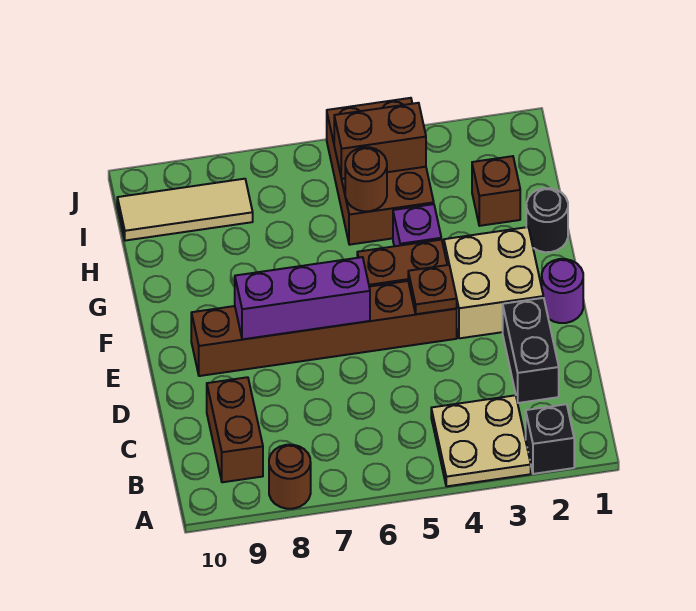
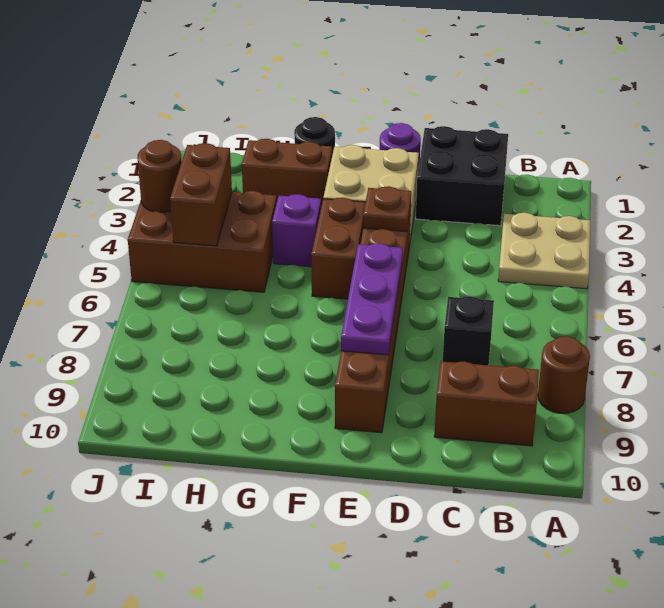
black 1x1 brick [526,404,574,474] -> black 1x1 brick moved to [443,296,494,365]
black 1x2 brick [503,298,559,403] -> black 2x2 brick [416,126,508,226]
purple 1x3 brick [235,257,370,339] -> purple 1x3 plate [341,243,403,355]
brown 1x1 brick [472,156,520,226] -> brown 1x2 brick [242,139,332,207]
brown 1x1 round brick [345,147,387,211] -> brown 1x1 round brick moved to [137,140,182,212]
tan 1x3 tile [117,179,253,241] -> none

